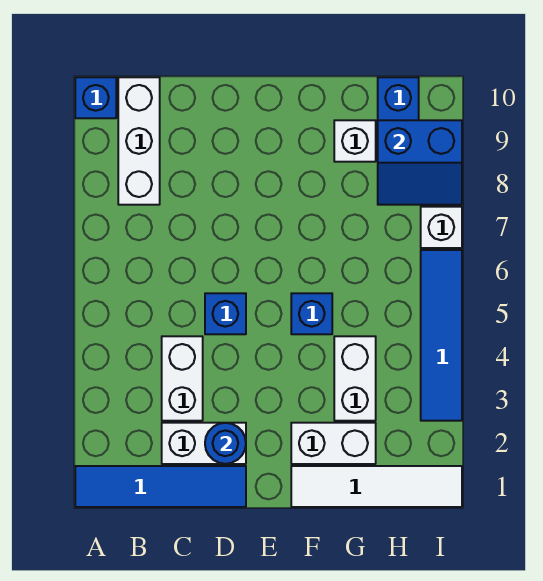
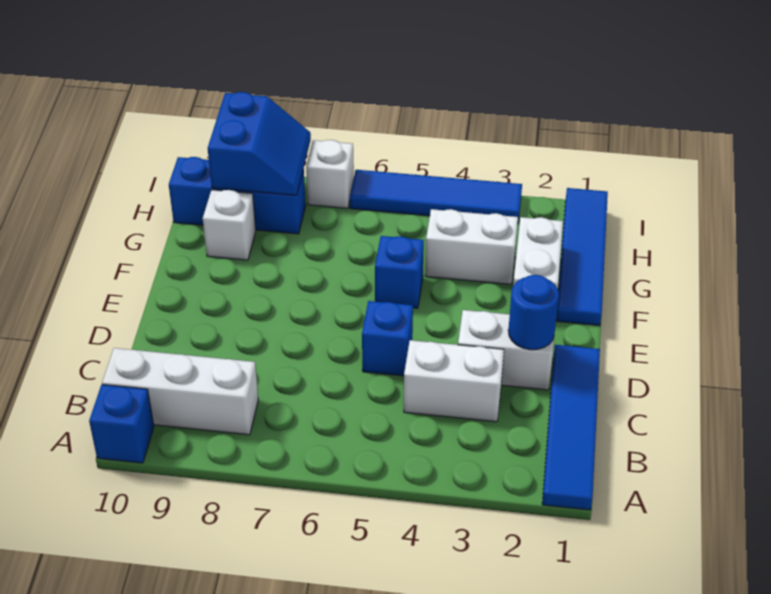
white 1x2 brick [162,423,246,464] -> white 1x2 brick turned to [458,310,554,390]
white 1x4 tile [291,466,462,507] -> blue 1x4 tile [556,188,608,325]

